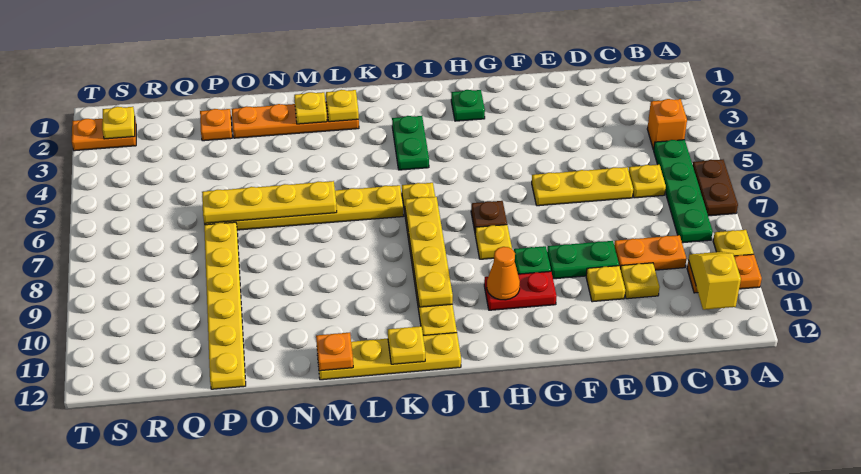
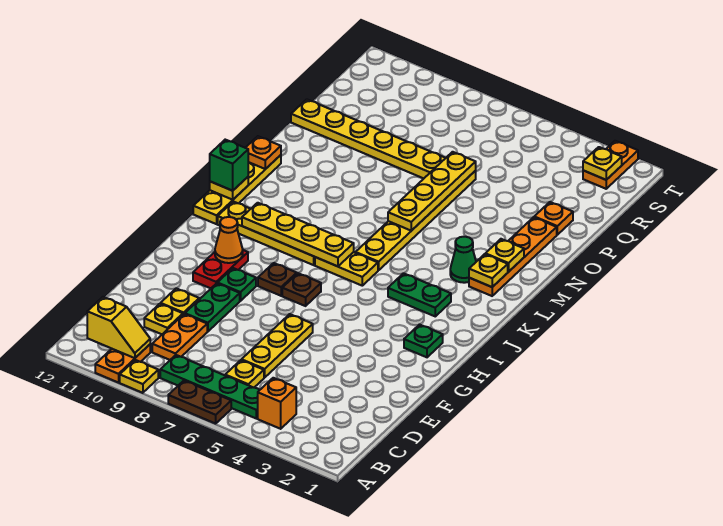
yellow 1x1 plate [475,225,512,259] -> brown 1x1 plate [258,263,297,296]
none -> green 1x1 brick [210,140,248,191]
none -> green 1x1 cone [450,237,476,283]

